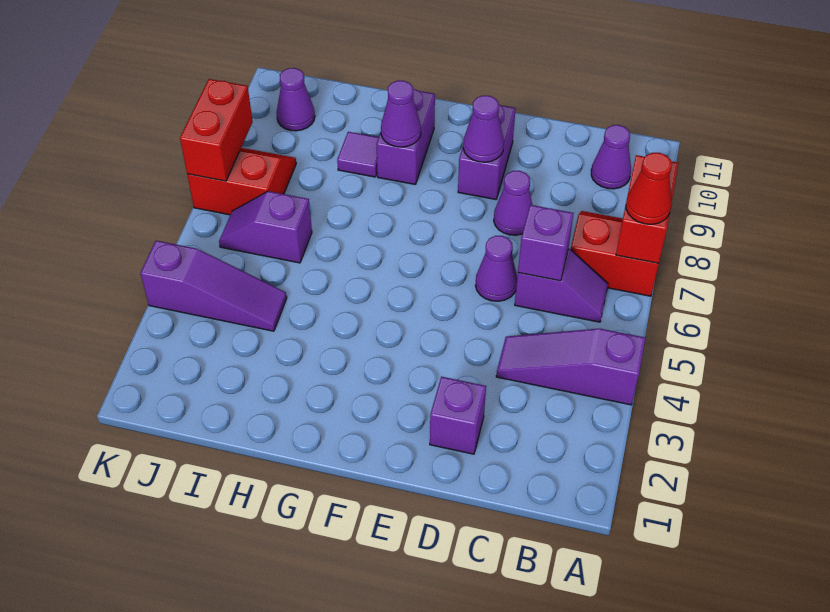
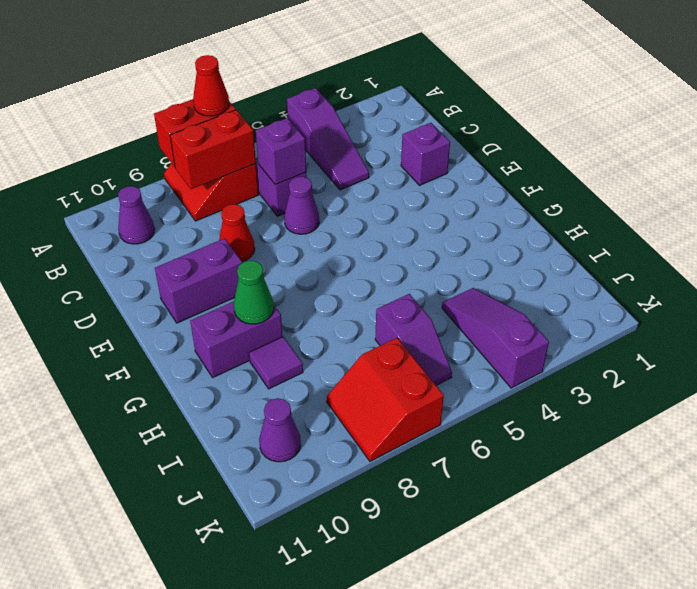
purple 1x1 cone [494,171,532,235] -> red 1x1 cone [219,204,255,262]
purple 1x1 cone [463,96,504,162] -> none
purple 1x1 cone [381,81,421,147] -> green 1x1 cone [234,261,274,324]
red 1x2 brick [180,79,253,181] -> red 1x2 brick moved to [170,110,256,189]

